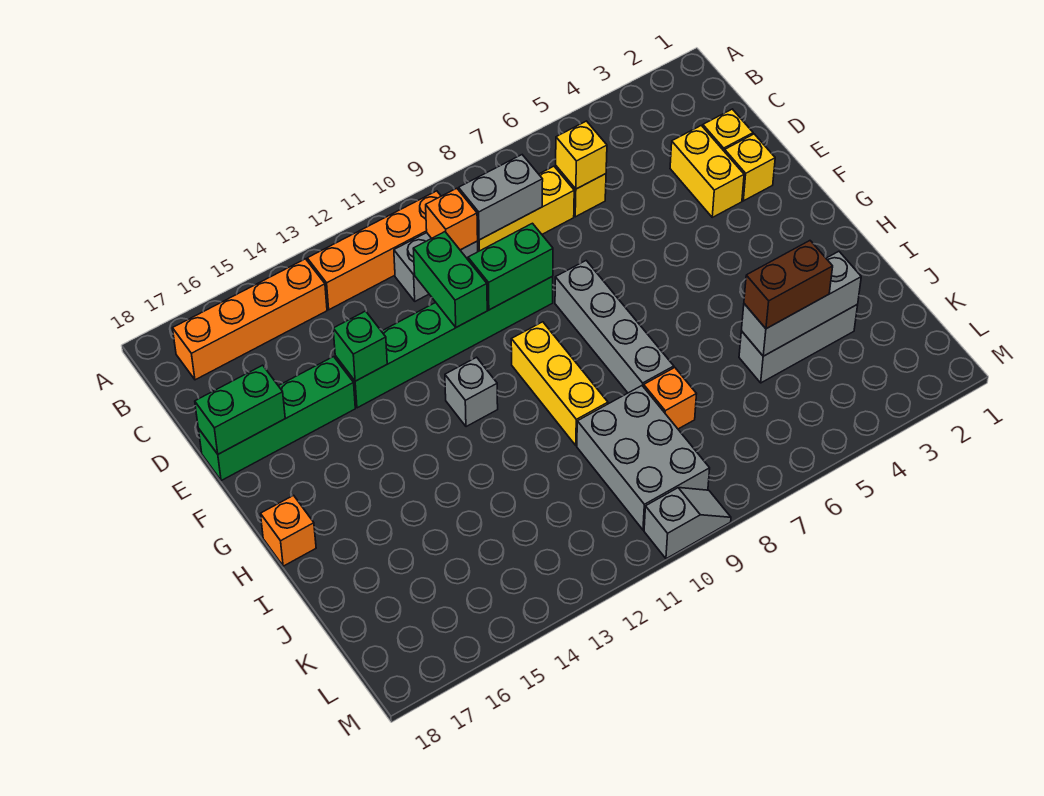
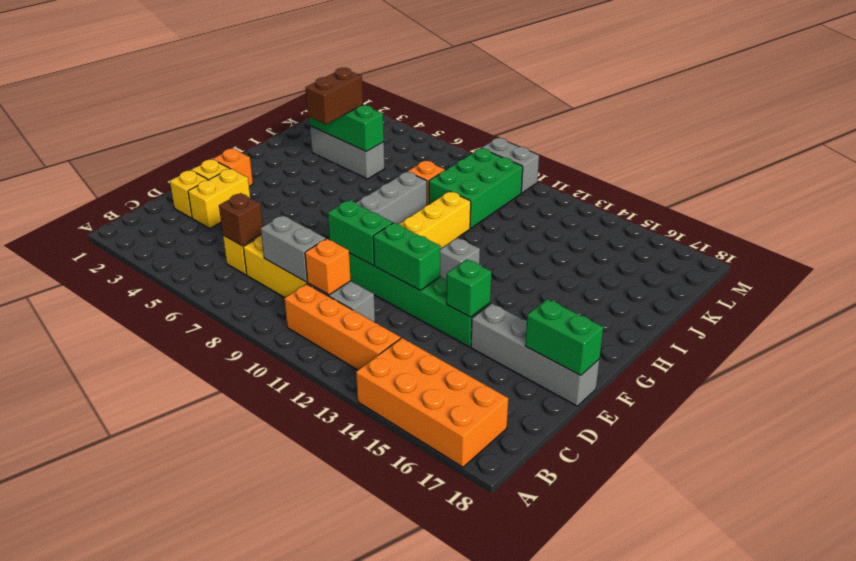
orange 1x4 brick [173,259,327,380] -> orange 2x4 brick [356,338,508,467]
yellow 1x1 brick [556,121,607,189] -> brown 1x1 brick [219,193,263,246]
green 1x2 brick [413,232,487,327] -> green 1x2 brick turned to [373,223,441,290]
green 1x4 brick [198,357,355,481] -> grey 1x4 brick [471,303,599,406]
orange 1x1 brick [261,495,316,566] -> orange 1x1 brick moved to [213,149,253,186]
grey 1x3 brick [741,251,861,356] -> green 1x3 brick [309,105,384,151]
brown 1x2 brick [744,241,833,329] -> brown 1x2 brick turned to [305,68,363,124]
grey 2x3 brick [577,386,710,530] -> green 2x3 brick [429,148,523,228]
grey 1x2 slope [644,488,731,559] -> grey 1x2 brick [481,138,539,193]

